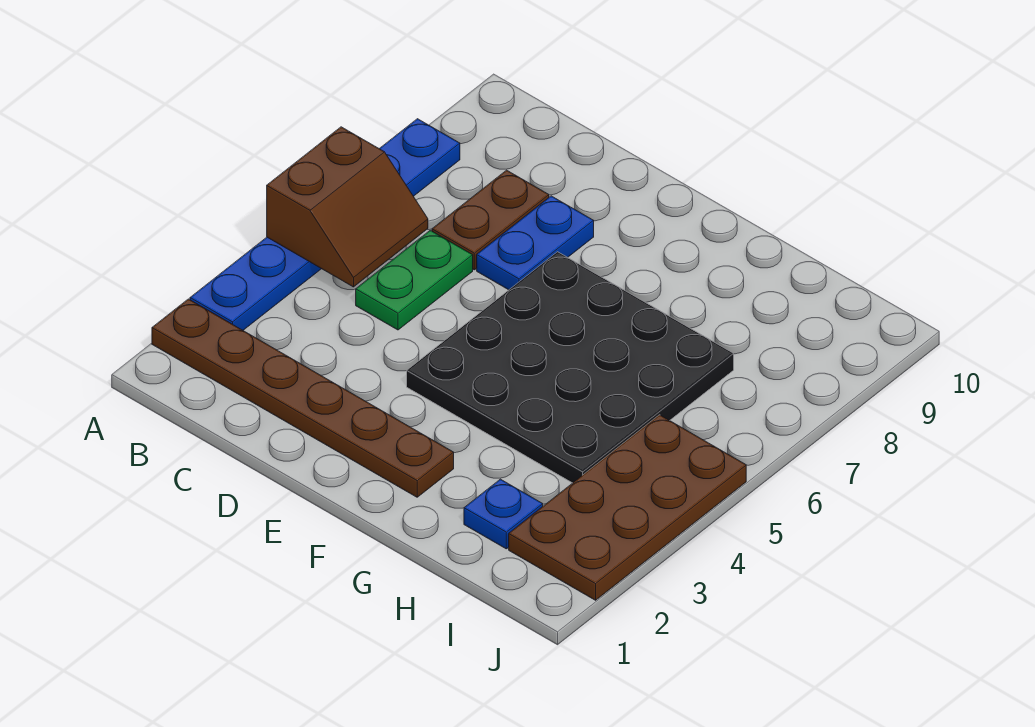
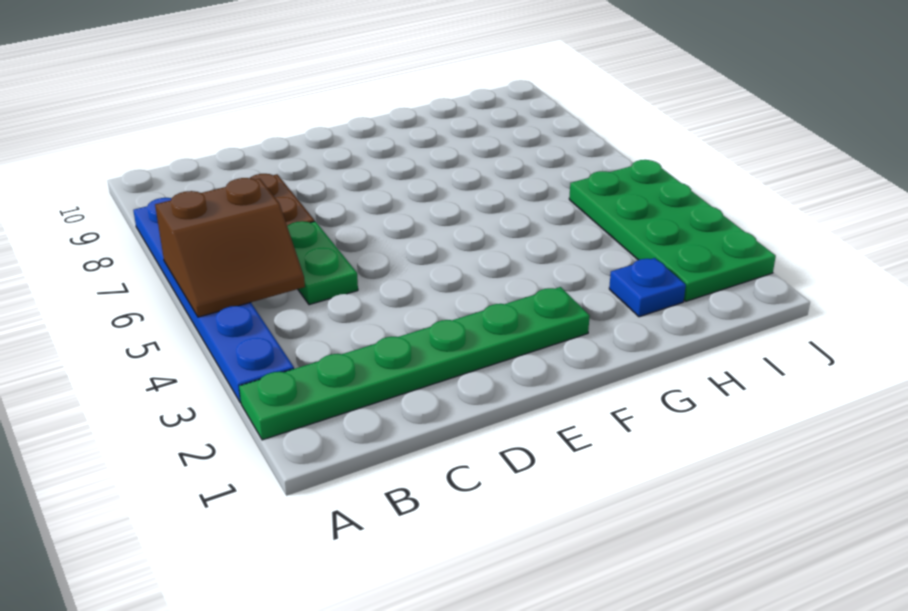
brown 1x6 plate [152,299,454,497] -> green 1x6 plate [239,287,590,440]
brown 2x2 slope [267,127,428,287] -> brown 2x2 slope turned to [155,178,305,317]
blue 1x2 plate [477,196,594,290] -> none
black 4x4 plate [407,252,734,483] -> none
brown 2x4 plate [509,415,746,600] -> green 2x4 plate [569,160,776,301]

